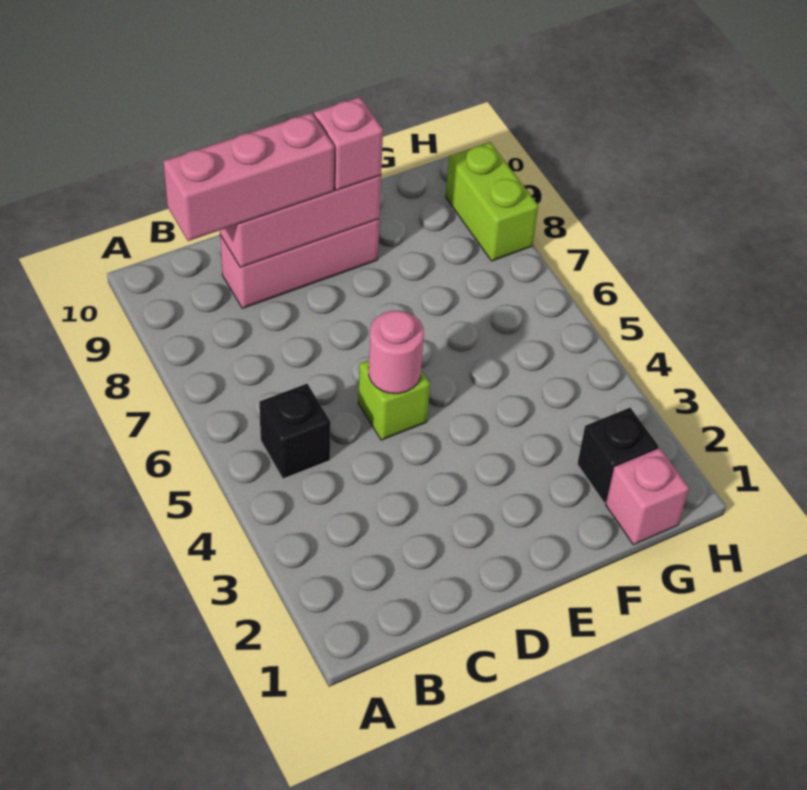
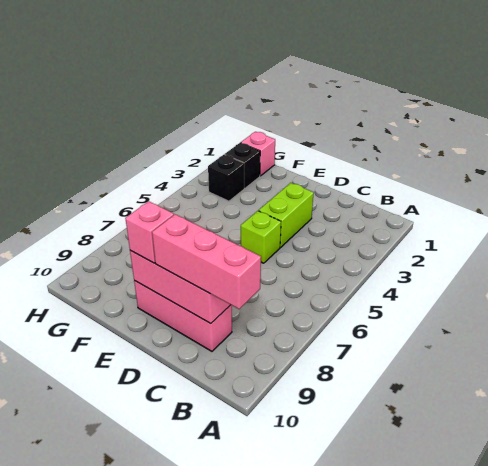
black 1x1 brick [259,384,330,479] -> black 1x1 brick moved to [208,154,244,201]
pink 1x1 round brick [369,310,424,394] -> none
lime 1x2 brick [446,142,538,261] -> lime 1x2 brick moved to [259,183,314,247]

